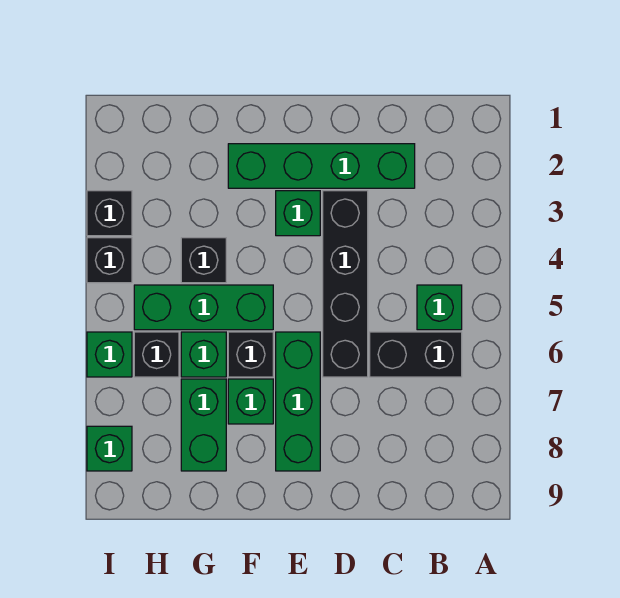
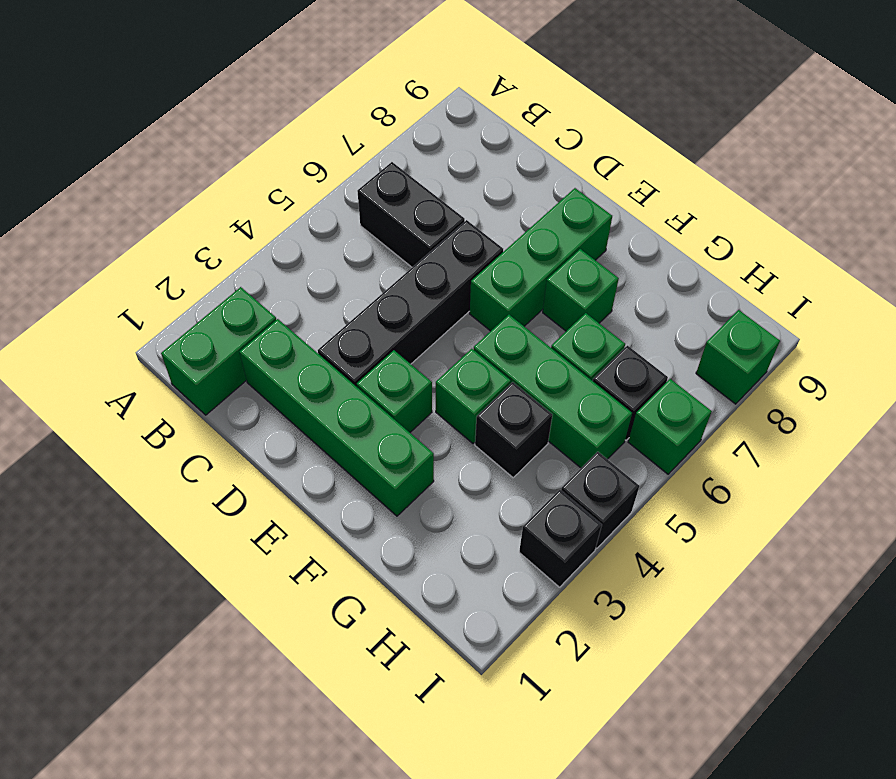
green 1x1 brick [417,285,462,330] -> green 1x1 brick moved to [436,349,511,443]
black 1x1 brick [228,332,273,377] -> none
green 1x2 brick [181,379,226,471] -> green 1x2 brick moved to [161,287,276,415]

